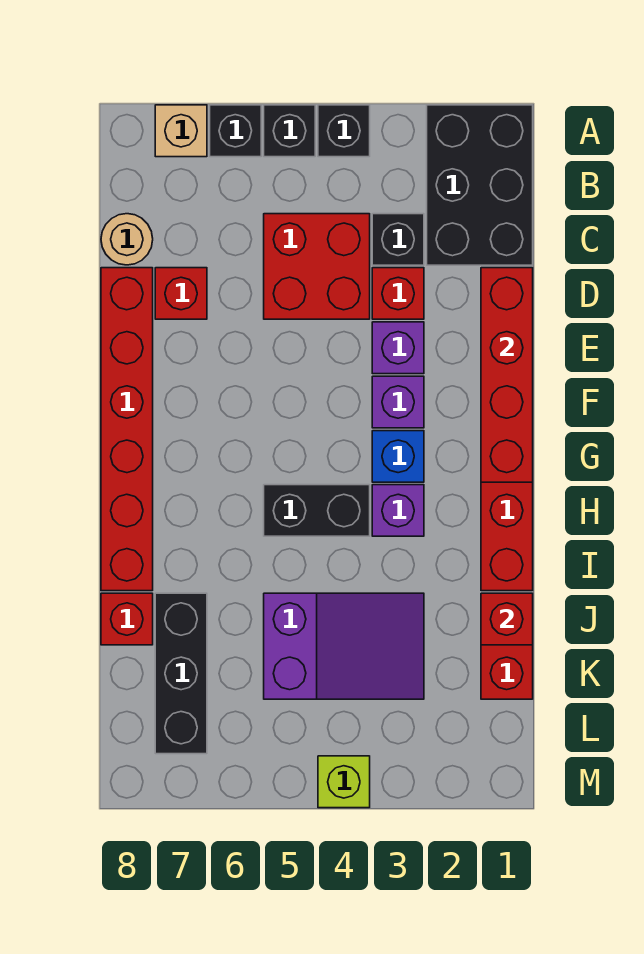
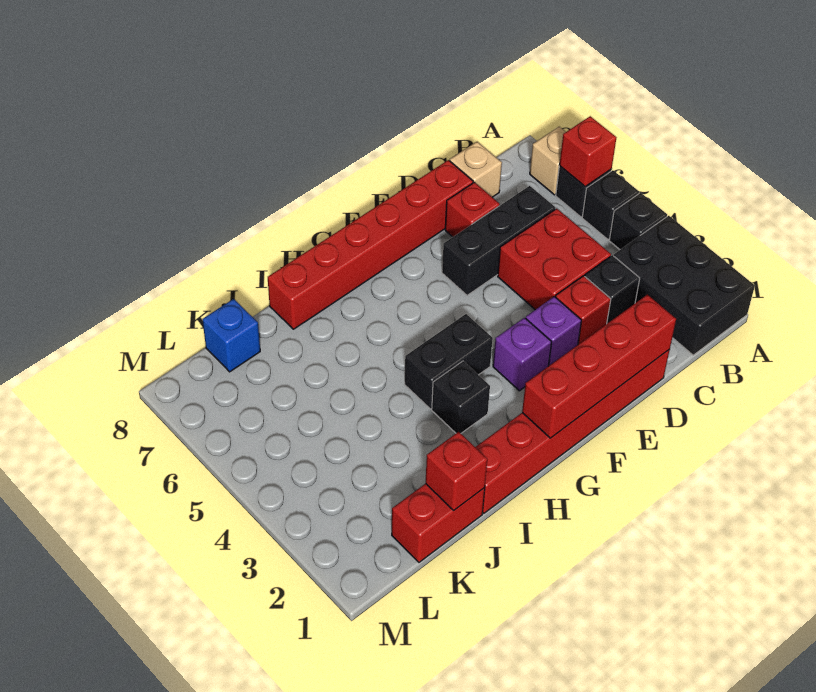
black 2x3 brick [427,105,533,265] -> black 2x3 brick turned to [614,216,755,355]
tan 1x1 round brick [101,214,153,265] -> tan 1x1 brick [450,142,502,197]
blue 1x1 brick [372,431,424,482] -> blue 1x1 brick moved to [202,299,260,372]
purple 1x1 brick [372,485,424,536] -> black 1x1 brick [432,361,490,433]
black 1x2 brick [264,485,370,536] -> black 1x2 brick turned to [405,314,493,409]
purple 2x3 slope [264,593,424,699] -> none
black 1x3 brick [155,593,207,754] -> black 1x3 brick moved to [442,186,555,295]
red 1x1 brick [101,593,153,645] -> red 1x1 brick moved to [559,116,616,187]
lime 1x1 brick [318,756,370,808] -> none

